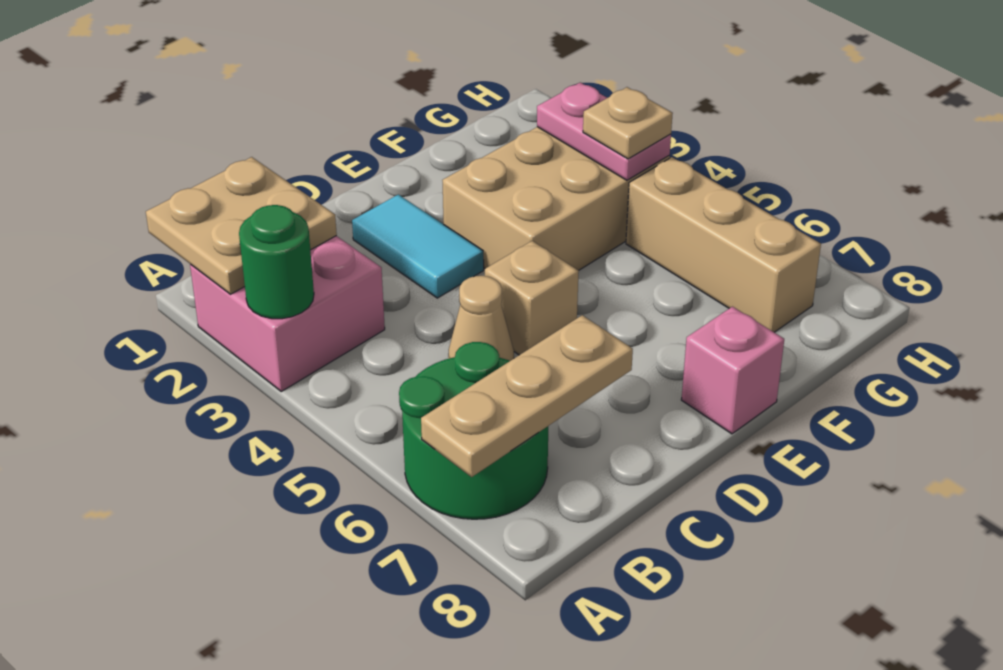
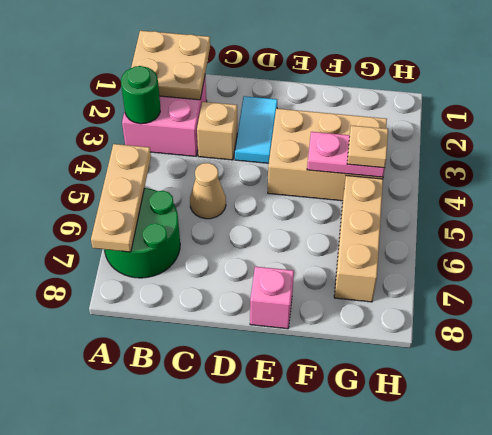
tan 1x3 plate [421,315,633,477] -> tan 1x3 plate turned to [91,144,151,252]
tan 1x1 brick [485,241,579,355] -> tan 1x1 brick moved to [197,102,237,160]
pink 1x2 plate [537,82,671,180] -> pink 1x2 plate turned to [307,132,385,177]

